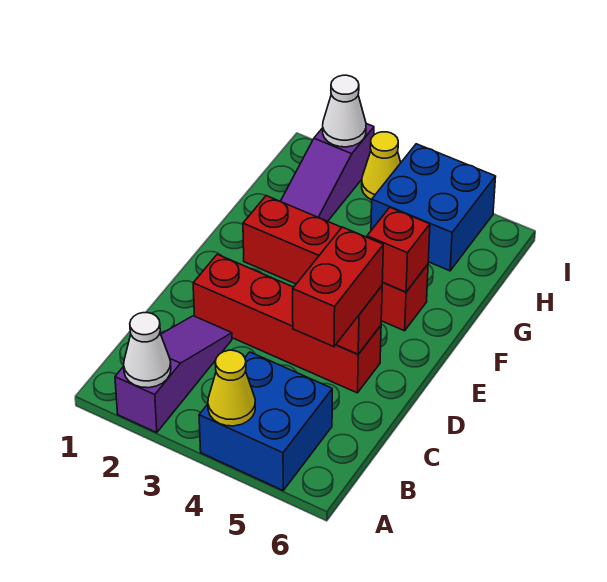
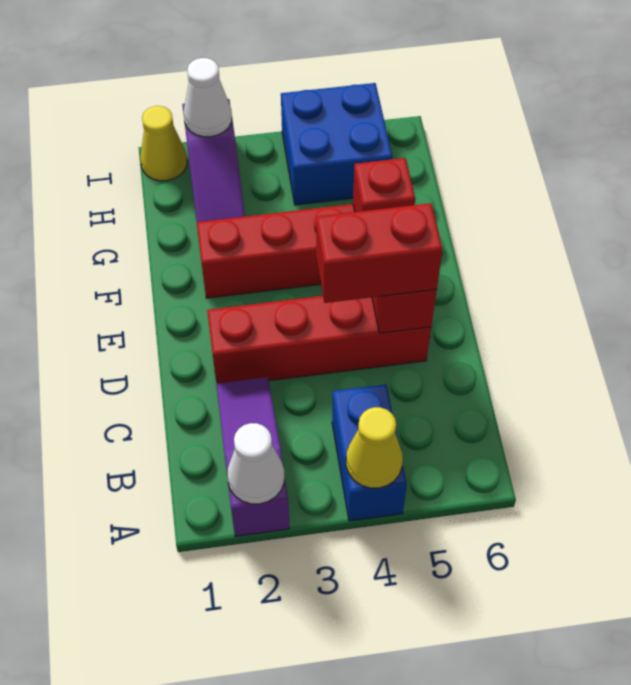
blue 2x2 brick [199,352,332,490] -> blue 1x2 brick [332,384,407,521]
red 1x2 brick [293,227,383,347] -> red 1x2 brick turned to [316,203,443,303]
yellow 1x1 cone [362,132,401,200] -> yellow 1x1 cone moved to [140,106,187,181]

